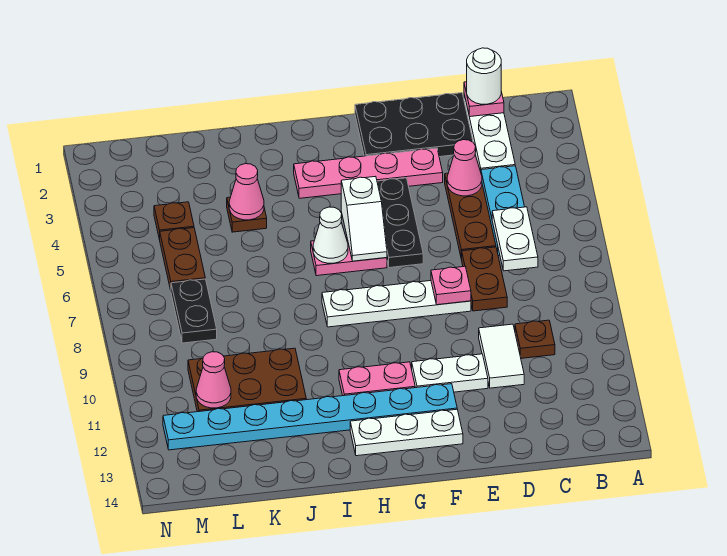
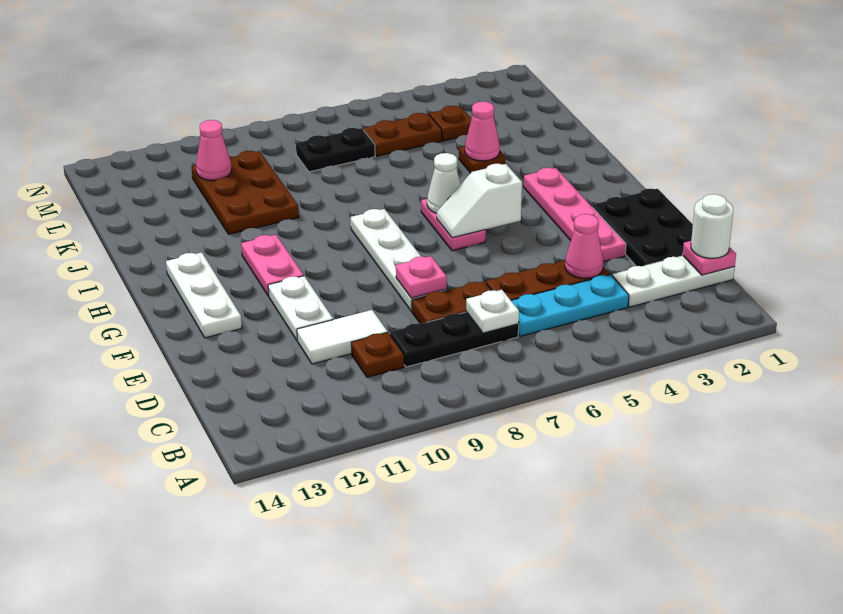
white 1x2 plate [492,207,538,271] -> white 1x1 plate [466,290,519,333]
black 1x3 plate [377,178,423,268] -> black 1x3 plate moved to [390,312,519,367]
cyan 1x8 plate [163,384,457,450] -> none

